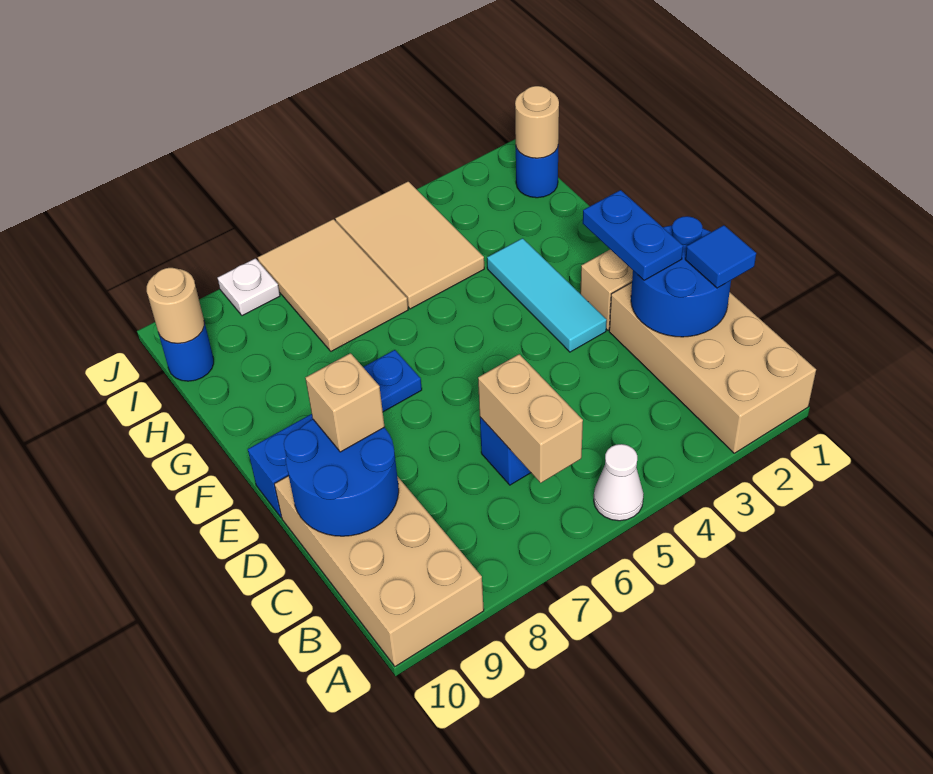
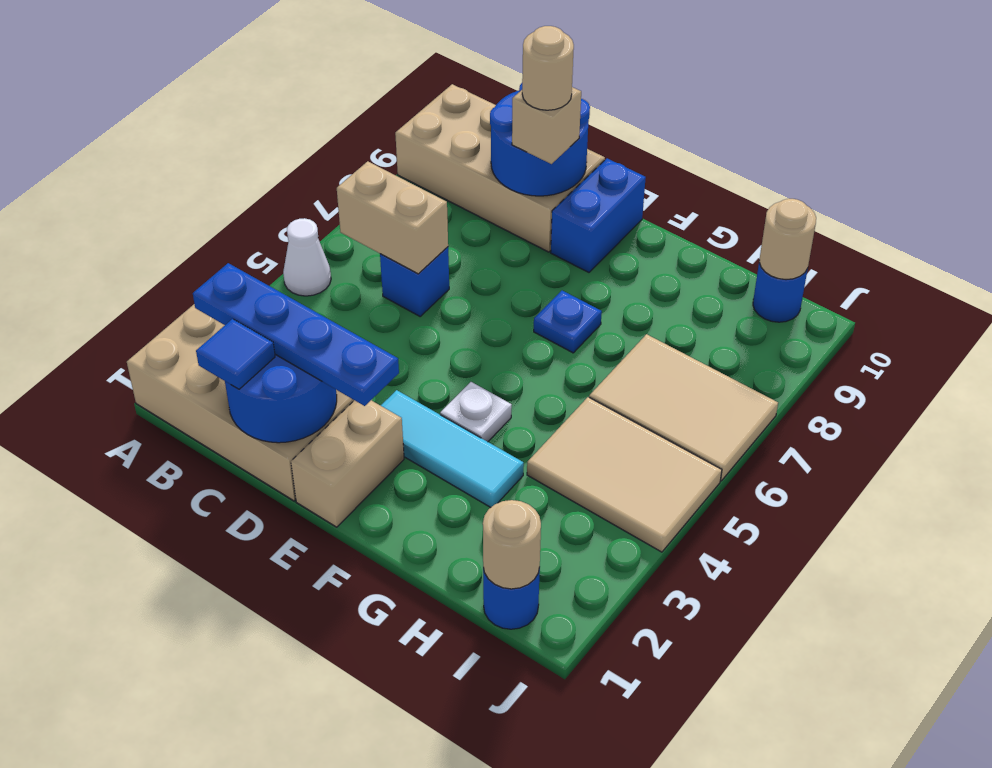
blue 1x2 plate [583,190,683,280] -> blue 1x4 plate [193,263,399,406]
none -> tan 1x1 round brick [522,26,574,110]
white 1x1 plate [218,258,280,316] -> white 1x1 plate moved to [440,382,512,442]

